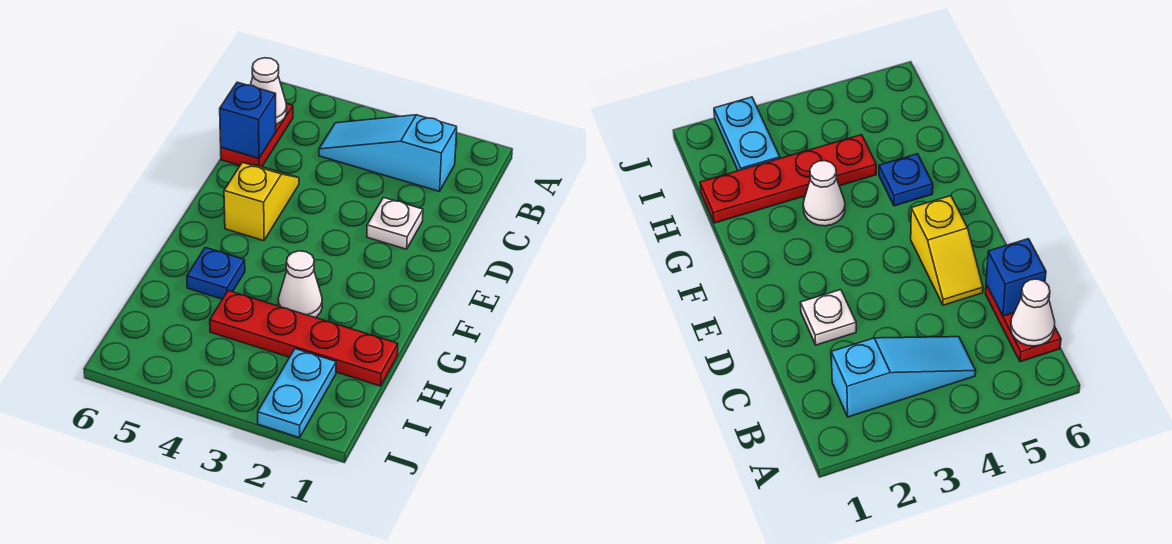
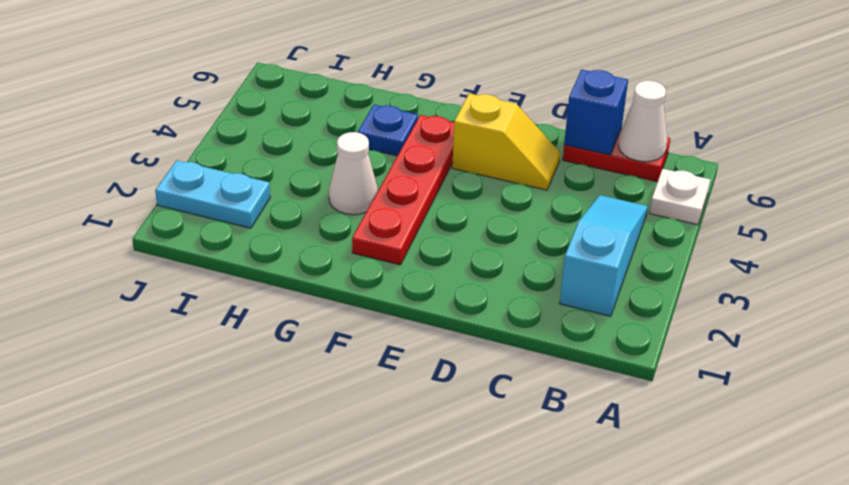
white 1x1 plate [367,198,423,249] -> white 1x1 plate moved to [650,169,710,225]
red 1x4 plate [210,291,398,386] -> red 1x4 plate moved to [352,115,454,265]

